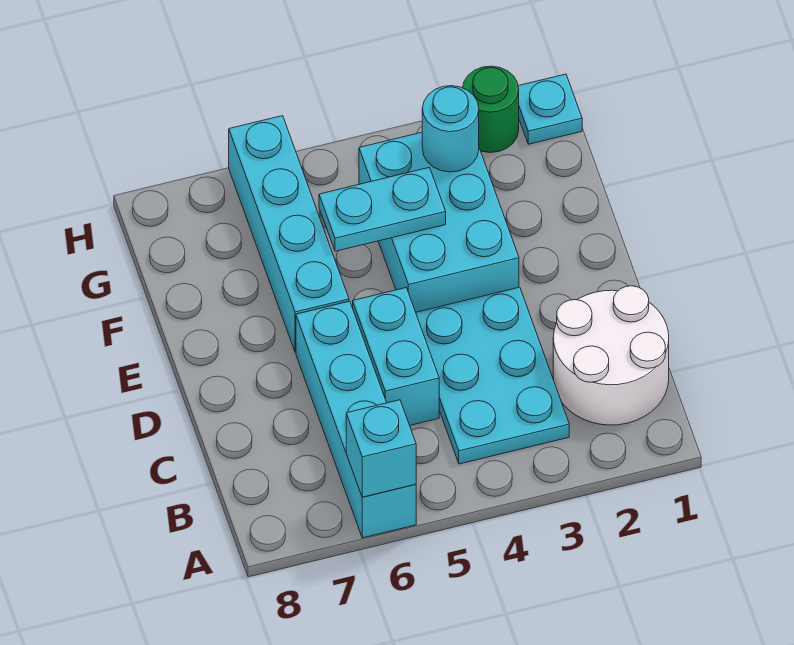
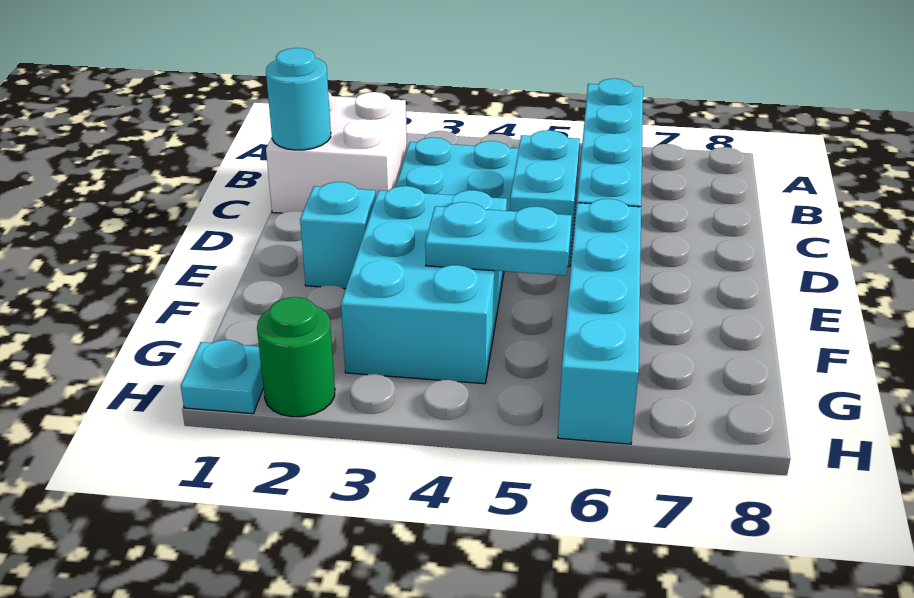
cyan 1x1 brick [346,400,416,497] -> cyan 1x1 brick moved to [300,182,376,289]
white 2x2 round brick [553,286,669,425] -> white 2x2 brick [266,92,407,213]
cyan 1x1 round brick [422,86,479,172] -> cyan 1x1 round brick moved to [266,48,331,150]

